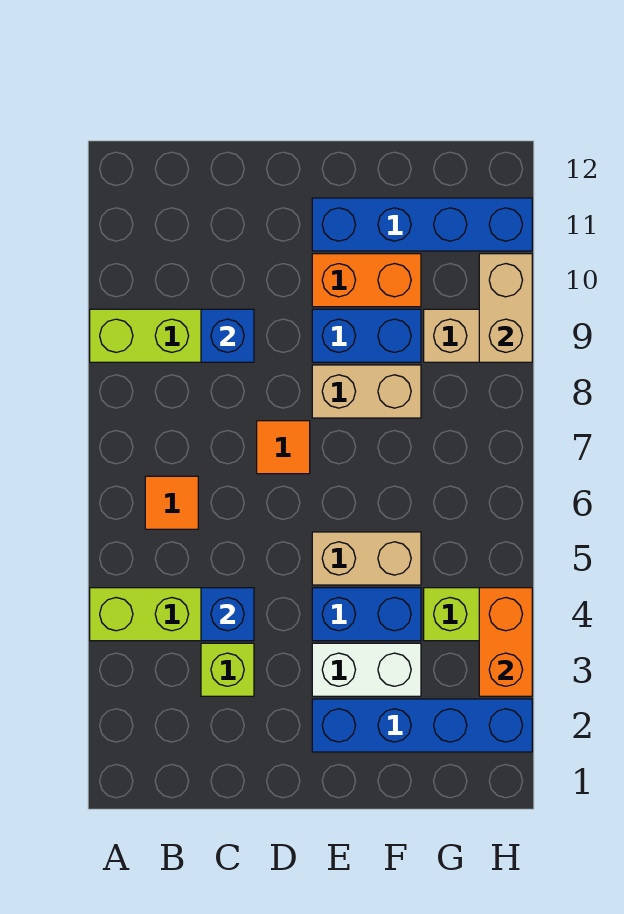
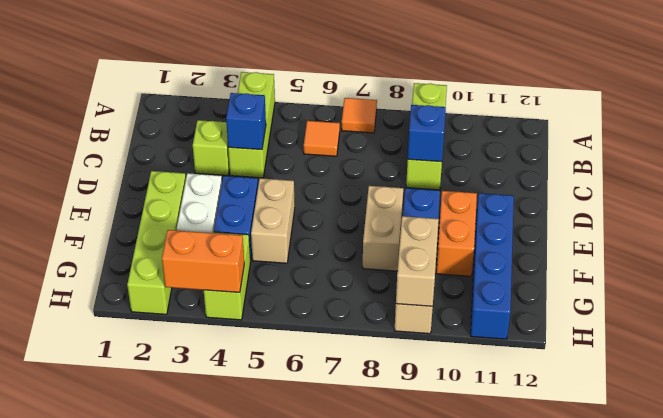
orange 1x1 tile [257,421,310,474] -> orange 1x1 tile moved to [342,98,377,133]
blue 1x4 brick [312,699,532,752] -> lime 1x4 brick [127,171,186,314]
tan 1x2 brick [479,254,532,362] -> tan 1x2 brick turned to [396,216,439,306]

